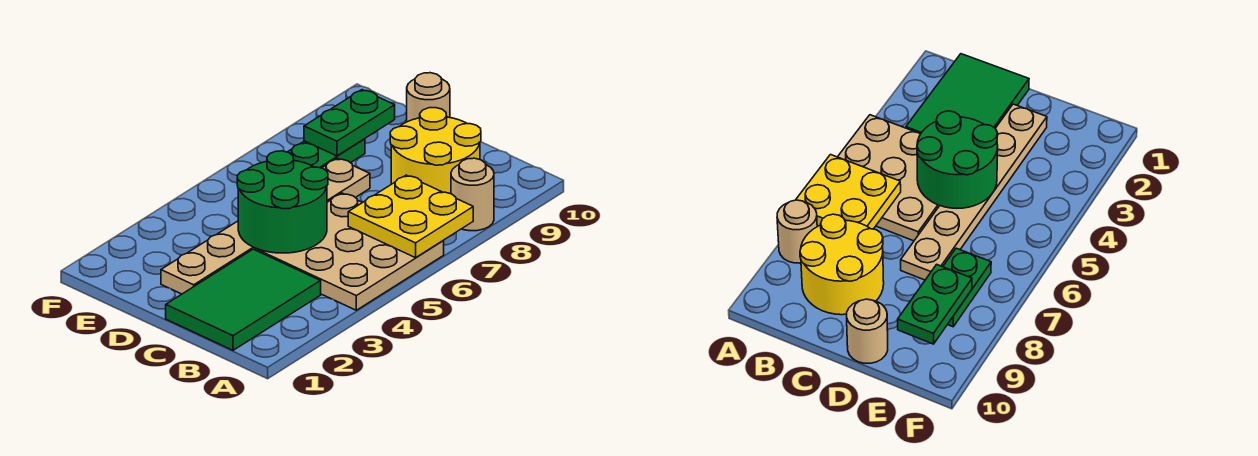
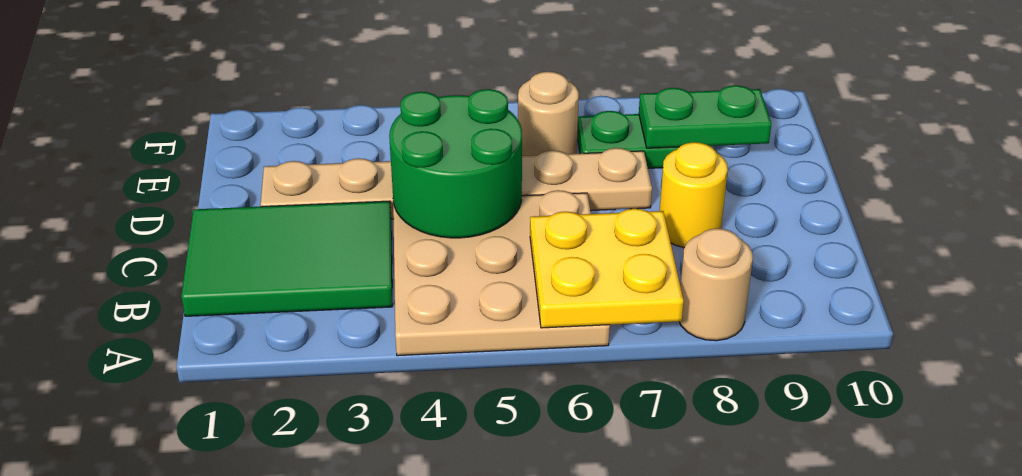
yellow 2x2 round brick [390,108,481,194] -> yellow 1x1 round brick [660,142,728,248]
tan 1x1 round brick [407,73,450,122] -> tan 1x1 round brick moved to [518,72,579,156]

